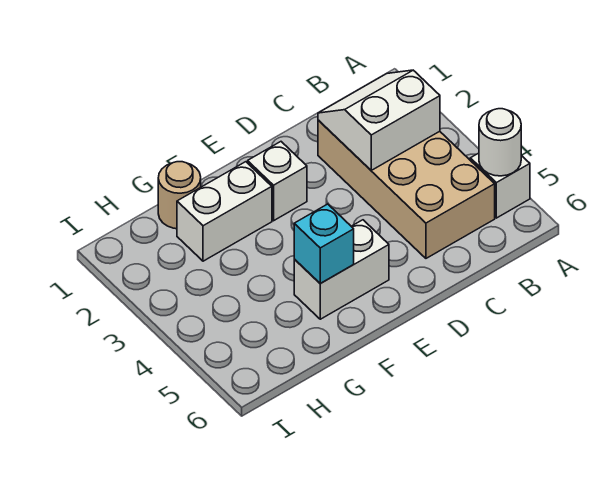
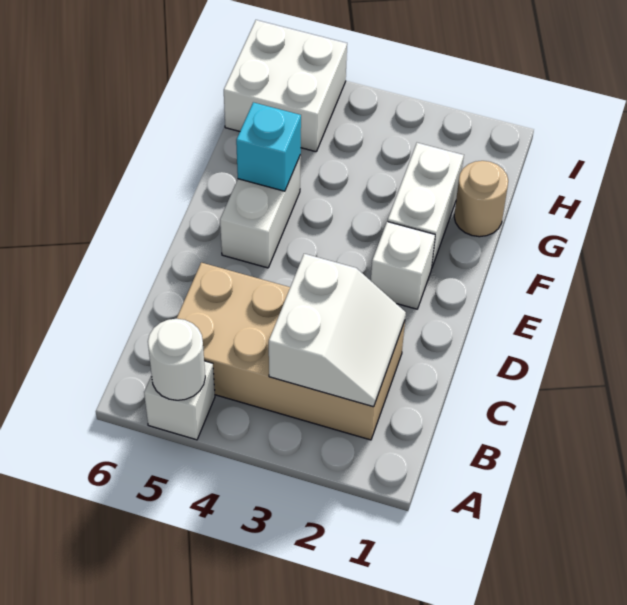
none -> white 2x2 brick [224,20,347,152]

